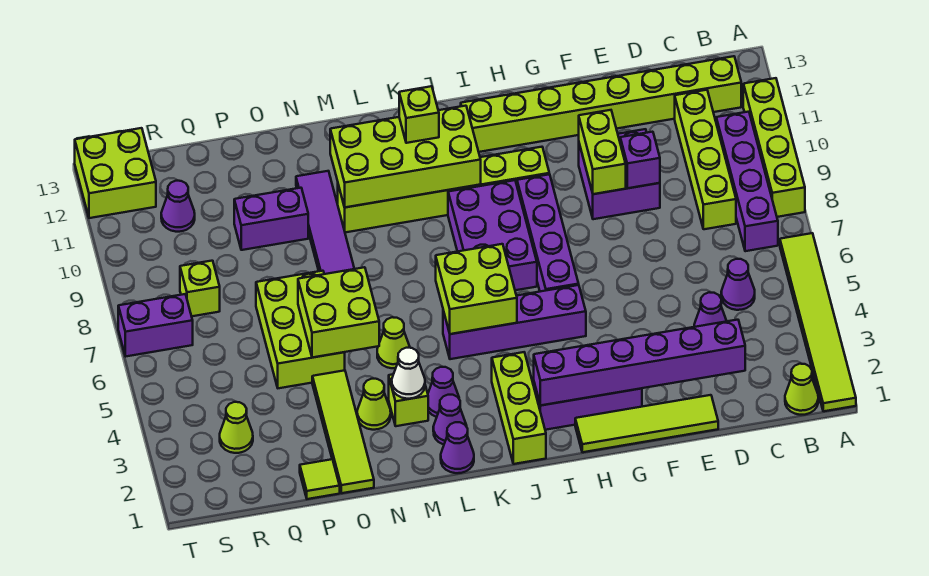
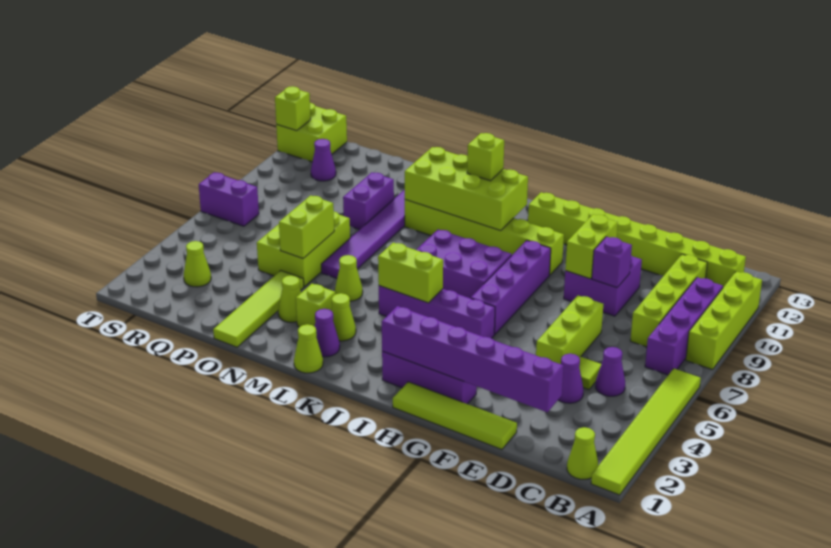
purple 2x3 brick [448,180,537,290] -> purple 2x3 brick turned to [417,229,512,298]
lime 1x3 brick [492,352,546,464] -> lime 1x3 brick moved to [536,295,603,364]
lime 2x2 brick [436,244,517,334] -> lime 1x2 brick [378,243,443,303]
purple 1x1 cone [441,422,474,473] -> lime 1x1 cone [294,324,323,373]
purple 1x1 cone [428,367,459,417] -> lime 1x1 cone [331,293,356,341]
white 1x1 cone [392,348,425,399] -> none
lime 2x2 brick [298,267,379,358] -> lime 1x2 brick [279,195,334,258]
purple 1x2 brick [234,188,308,250] -> purple 1x2 brick turned to [343,173,394,230]
lime 1x1 tile [300,459,340,499] -> lime 1x1 tile moved to [578,356,601,390]
lime 1x1 brick [180,261,220,316] -> lime 1x1 brick moved to [275,86,311,131]

